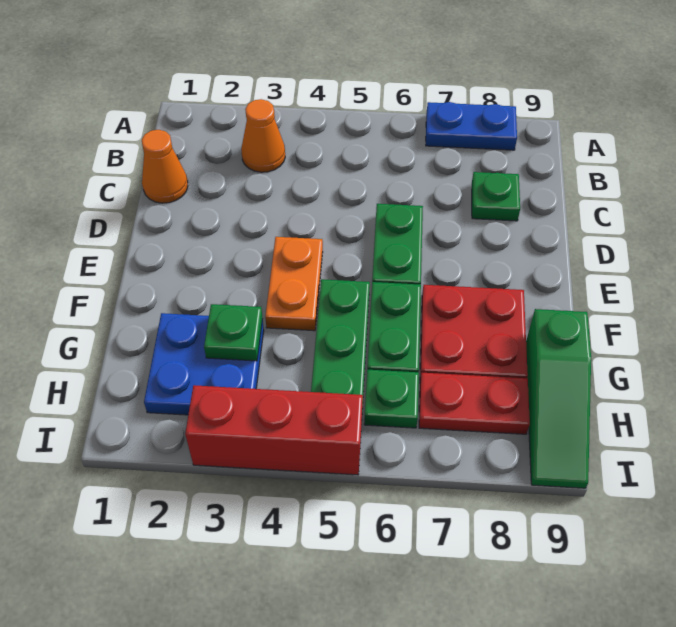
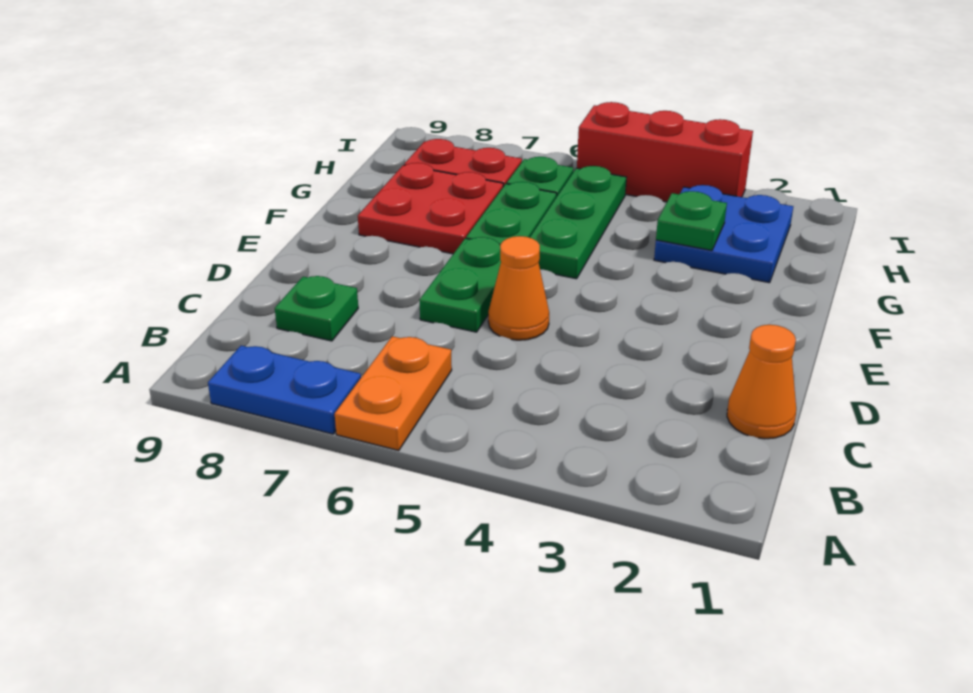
orange 1x1 cone [241,99,285,172] -> orange 1x1 cone moved to [488,236,549,340]
orange 1x2 plate [265,237,323,331] -> orange 1x2 plate moved to [335,336,452,451]
green 1x3 slope [526,309,591,488] -> none

